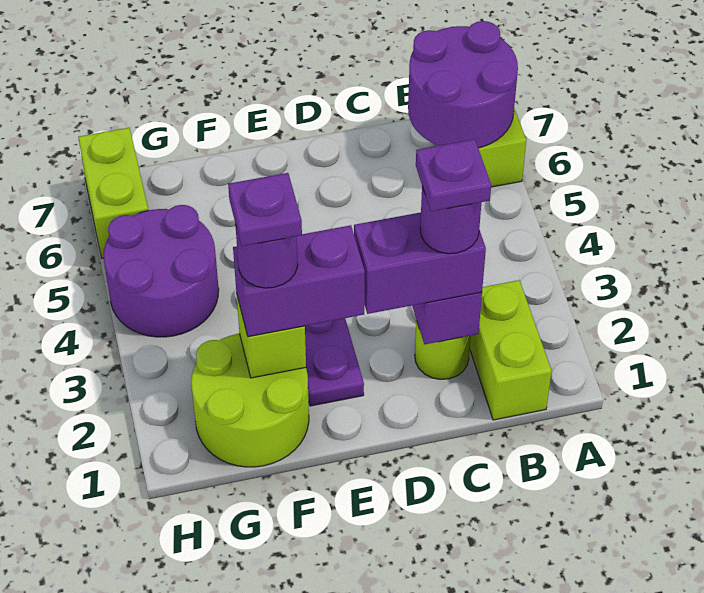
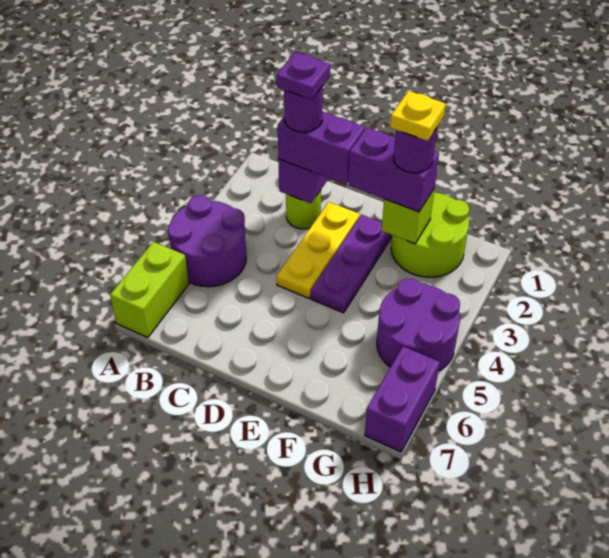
purple 2x2 round brick [408,21,518,148] -> purple 2x2 round brick moved to [168,195,246,287]
lime 1x2 brick [470,280,552,420] -> none
none -> yellow 1x3 plate [277,202,360,298]
purple 1x1 plate [228,173,302,246] -> yellow 1x1 plate [390,91,446,141]
lime 1x2 brick [78,128,148,258] -> purple 1x2 brick [365,347,440,452]

